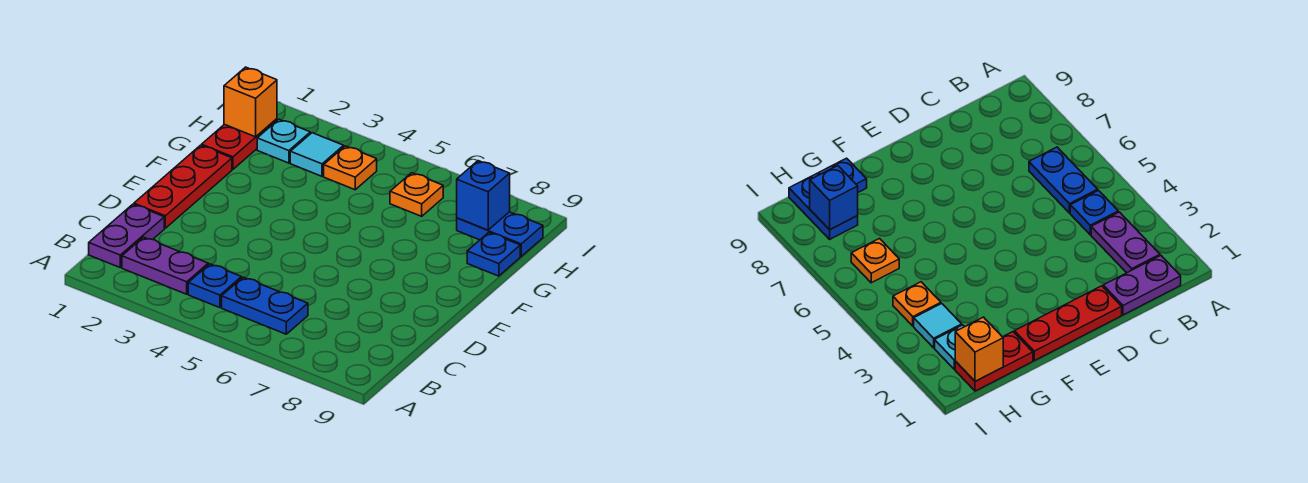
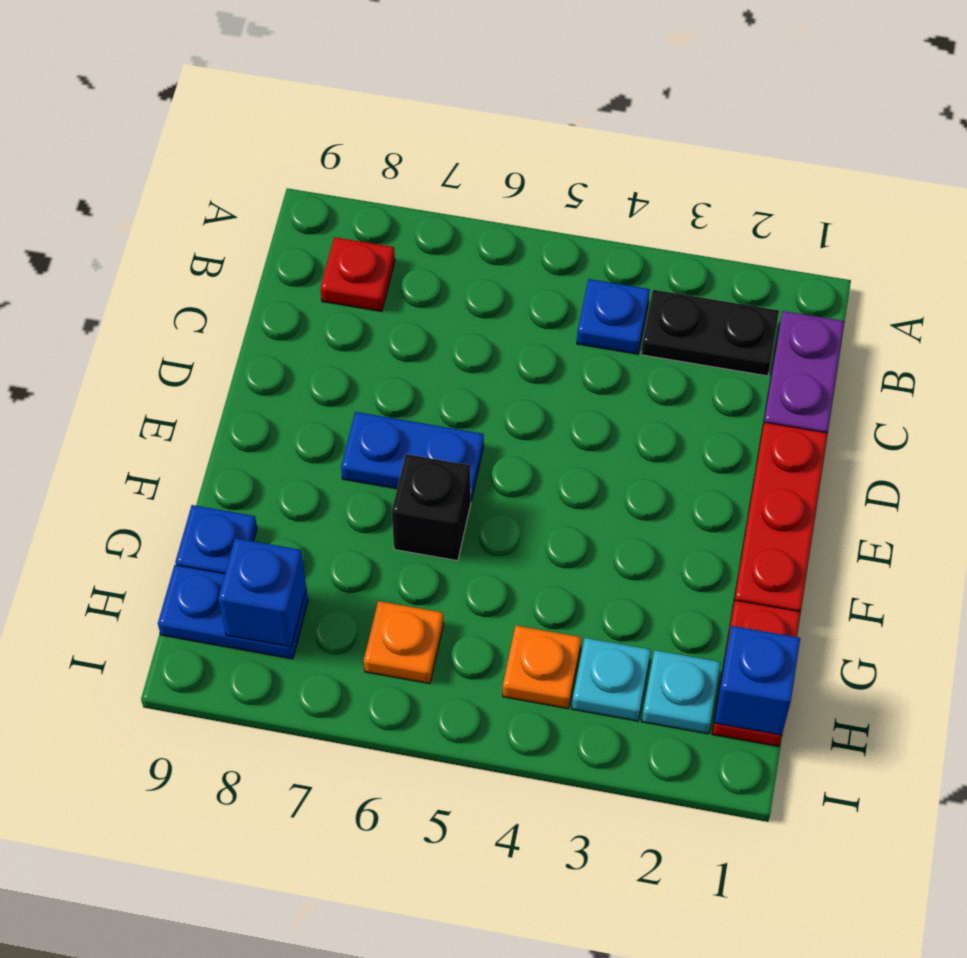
purple 1x2 plate [122,237,208,294] -> black 1x2 plate [641,290,779,376]
blue 1x2 plate [222,277,308,334] -> blue 1x2 plate moved to [341,412,484,500]
none -> red 1x1 plate [320,237,395,312]
none -> black 1x1 brick [392,454,471,561]
orange 1x1 brick [224,67,277,137] -> blue 1x1 brick [714,626,800,735]
cyan 1x1 tile [290,133,344,176] -> cyan 1x1 plate [572,638,651,721]

